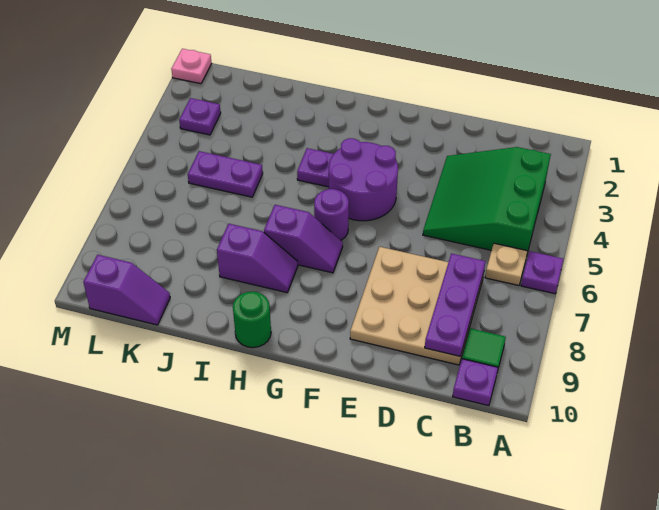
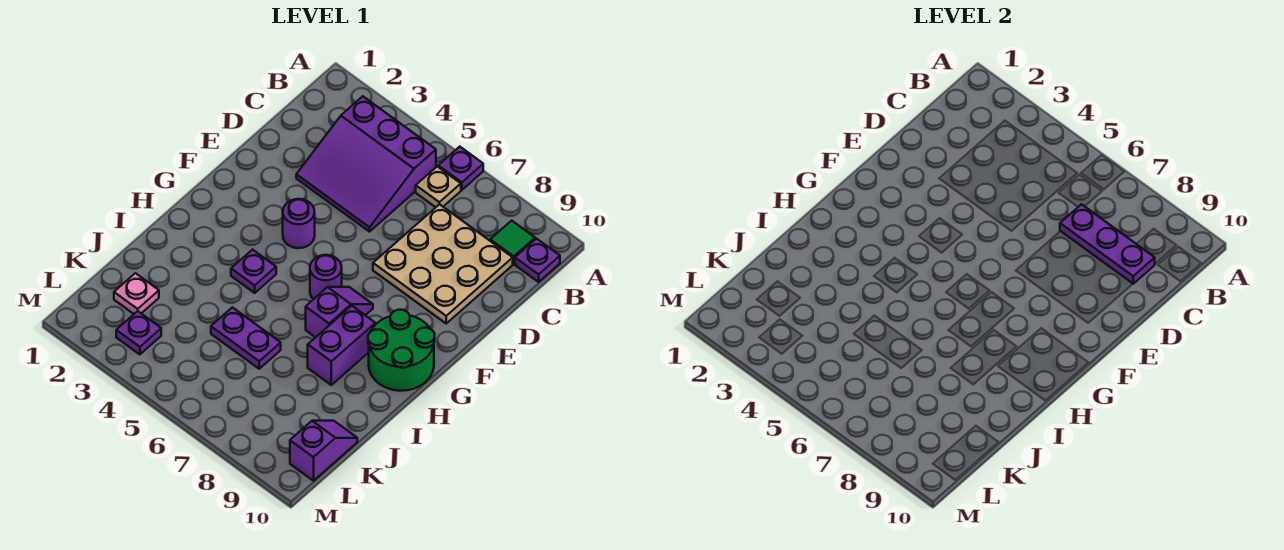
green 3x3 slope [423,147,551,253] -> purple 3x3 slope [296,96,436,232]
purple 2x2 round brick [329,138,398,221] -> purple 1x1 round brick [283,199,315,248]
purple 1x2 slope [217,224,298,293] -> purple 1x2 brick [308,306,375,385]
green 1x1 round brick [233,292,271,348] -> green 2x2 round brick [368,310,435,391]
purple 1x2 plate [188,151,263,197] -> purple 1x2 plate turned to [211,307,281,369]
pink 1x1 plate [171,49,212,84] -> pink 1x1 plate moved to [114,273,159,314]

